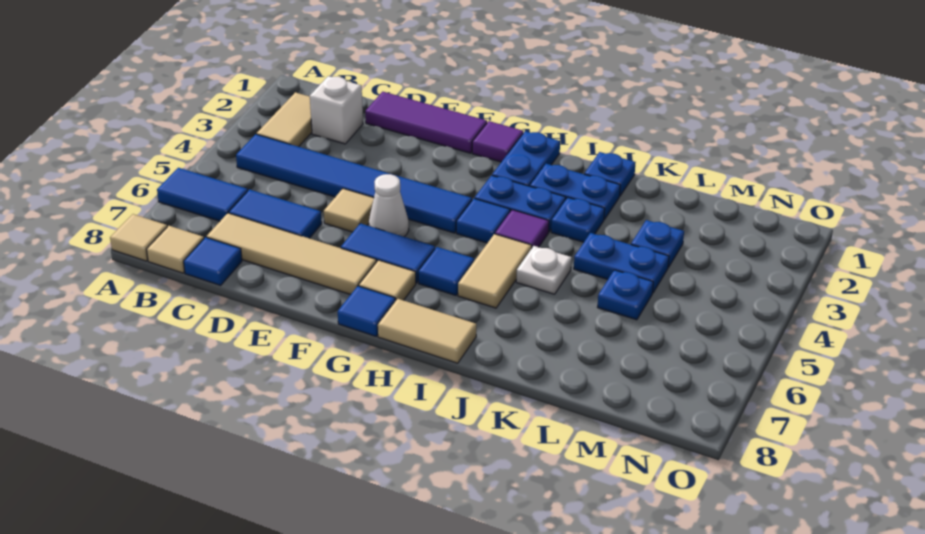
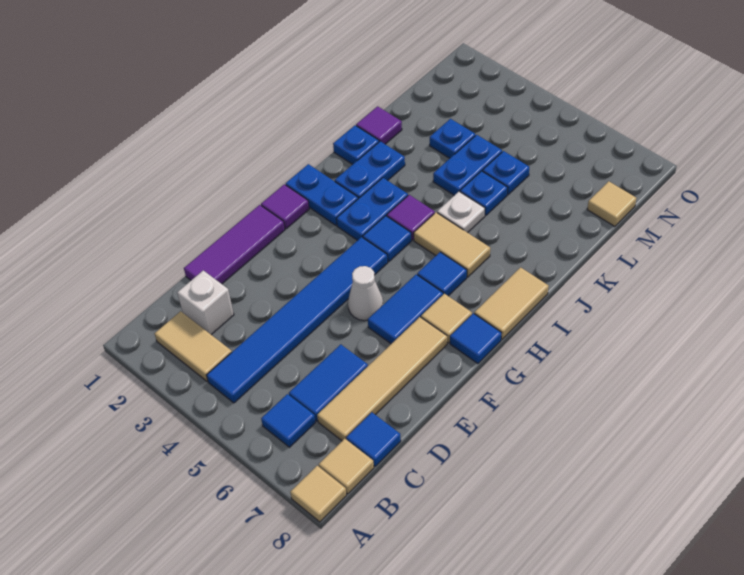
blue 1x2 tile [157,168,248,221] -> blue 1x1 tile [261,394,316,447]
tan 1x1 tile [324,189,374,232] -> tan 1x1 tile moved to [587,181,636,226]
blue 1x1 plate [551,198,605,242] -> blue 1x1 plate moved to [460,171,508,215]
none -> purple 1x1 tile [356,106,402,144]

